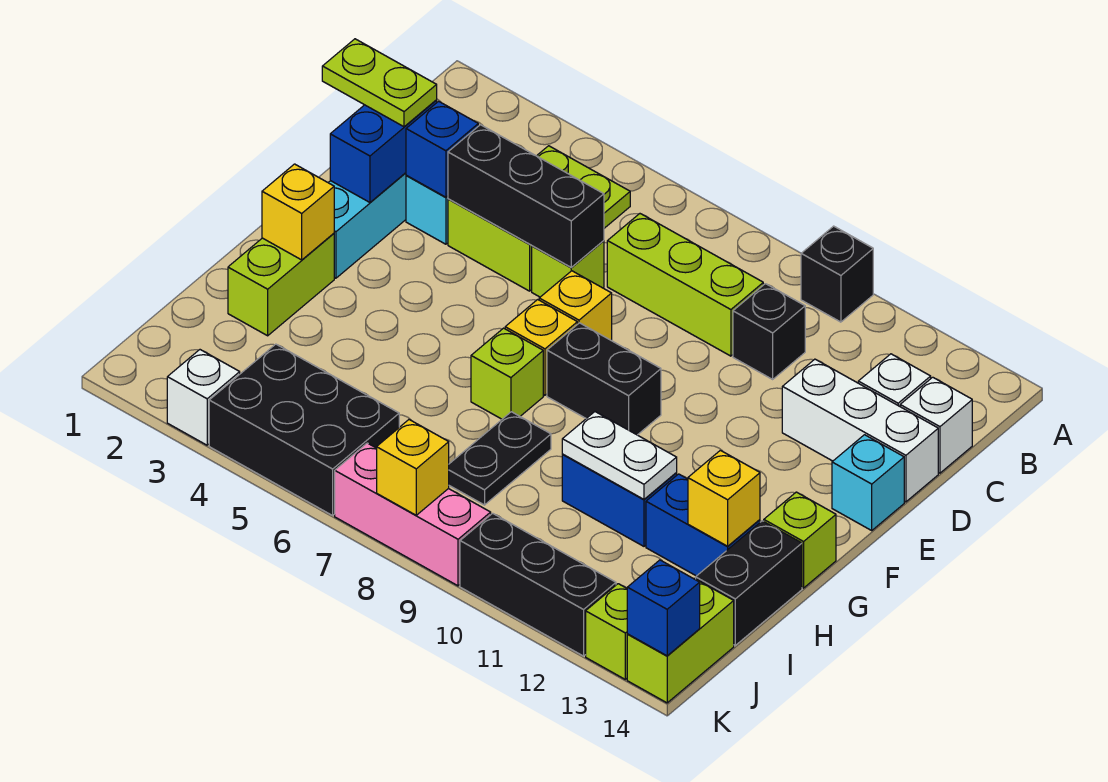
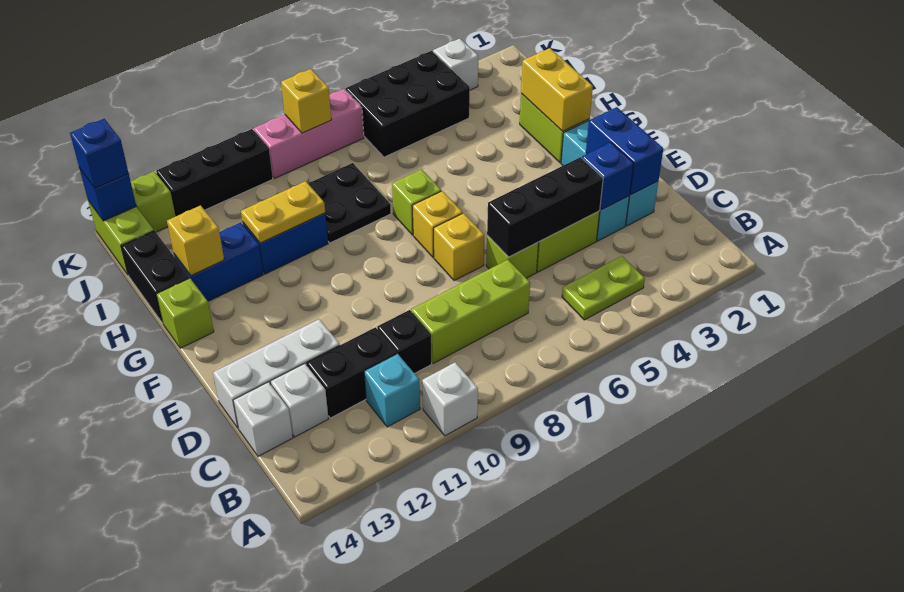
black 1x1 brick [801,226,873,322] -> white 1x1 brick [422,362,478,436]
lime 1x2 plate [322,39,437,127] -> none
cyan 1x1 brick [832,435,904,530] -> cyan 1x1 brick moved to [364,354,420,427]
black 1x2 brick [547,323,661,435] -> black 1x2 brick moved to [307,327,397,418]
yellow 1x1 brick [262,164,334,260] -> yellow 1x2 brick [521,48,593,131]
black 1x2 plate [449,412,551,505] -> black 2x2 plate [308,163,391,243]
white 1x2 plate [562,412,677,499] -> yellow 1x2 plate [241,181,325,243]
none -> blue 1x1 brick [70,119,129,188]

